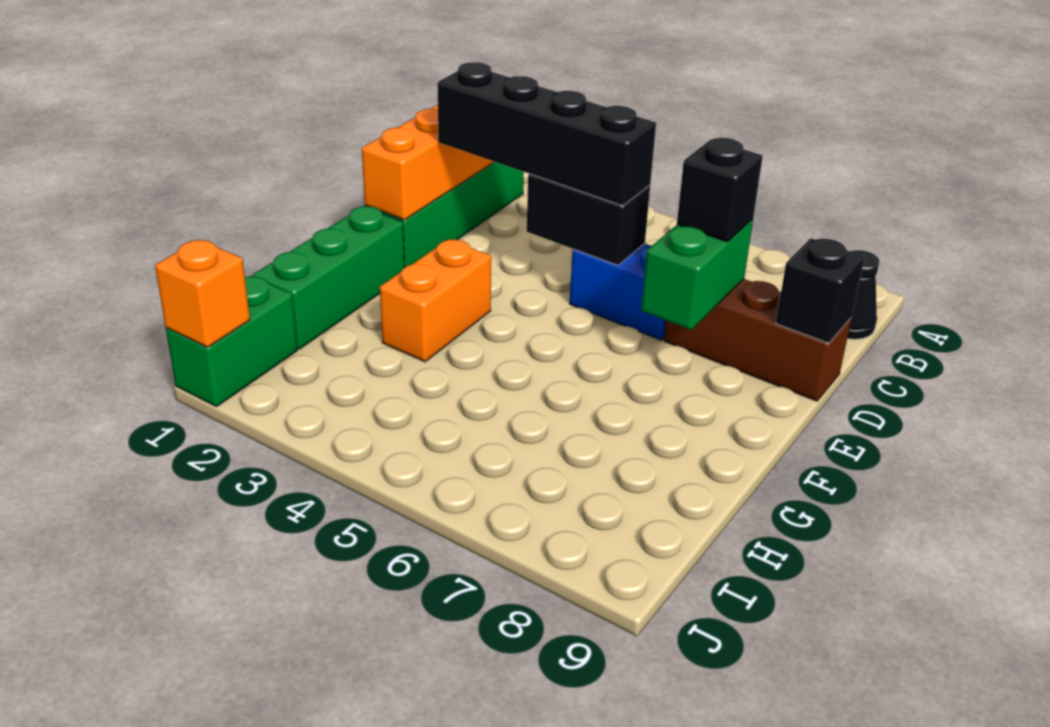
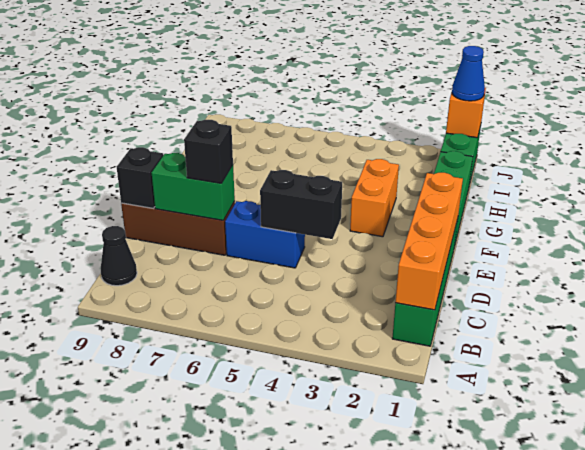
black 1x4 brick [438,62,656,206] -> none
green 1x2 brick [641,219,753,330] -> green 1x2 brick turned to [152,153,235,220]
none -> blue 1x1 cone [452,46,485,101]

